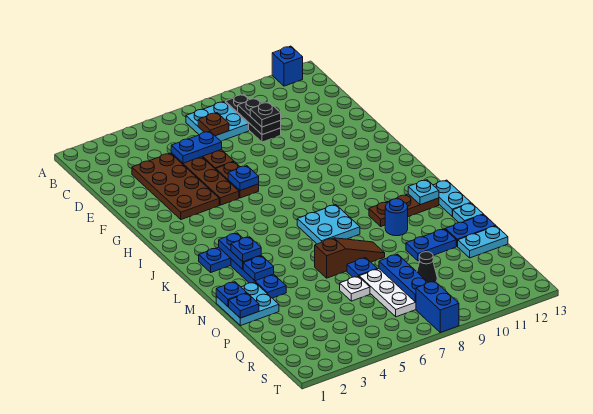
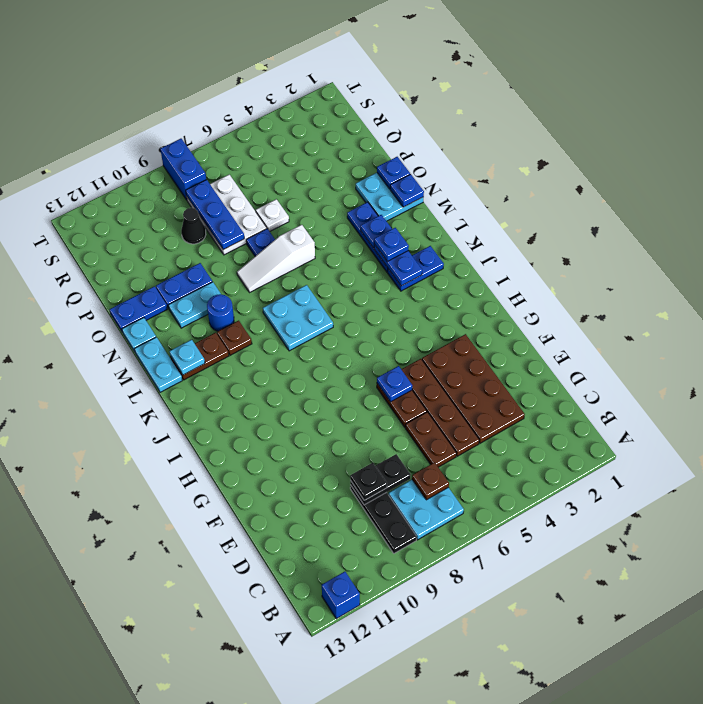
black 1x2 plate [238,98,281,135] -> black 1x2 plate turned to [350,454,410,505]
blue 1x2 plate [171,131,222,163] -> none
brown 1x3 slope [315,238,385,278] -> white 1x3 slope [237,225,315,293]
cyan 1x2 plate [457,226,508,258] -> cyan 1x2 plate moved to [168,282,221,328]

